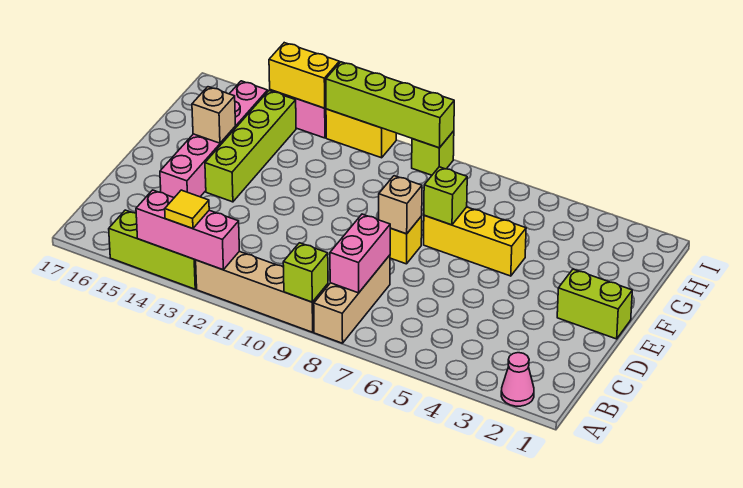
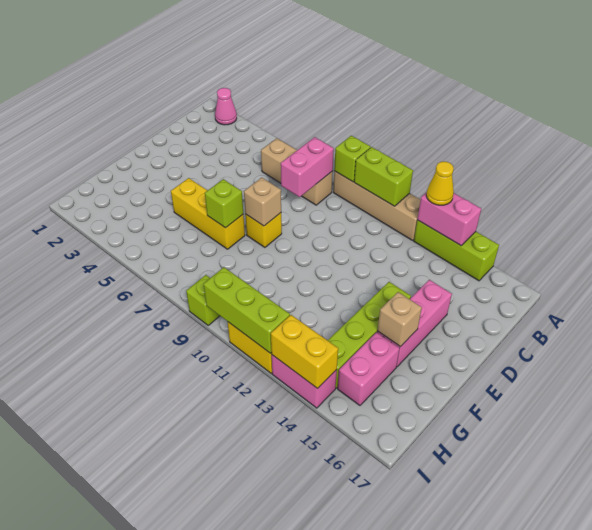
tan 1x3 brick [314,255,390,343] -> tan 1x3 brick turned to [261,138,333,205]
pink 1x3 brick [136,190,239,270] -> pink 1x2 brick [417,192,481,245]
yellow 1x1 tile [165,190,209,229] -> yellow 1x1 cone [426,162,454,205]
lime 1x2 brick [557,269,632,339] -> lime 1x2 brick moved to [354,147,413,206]
lime 1x4 brick [326,62,454,148] -> lime 1x3 brick [204,267,290,353]

